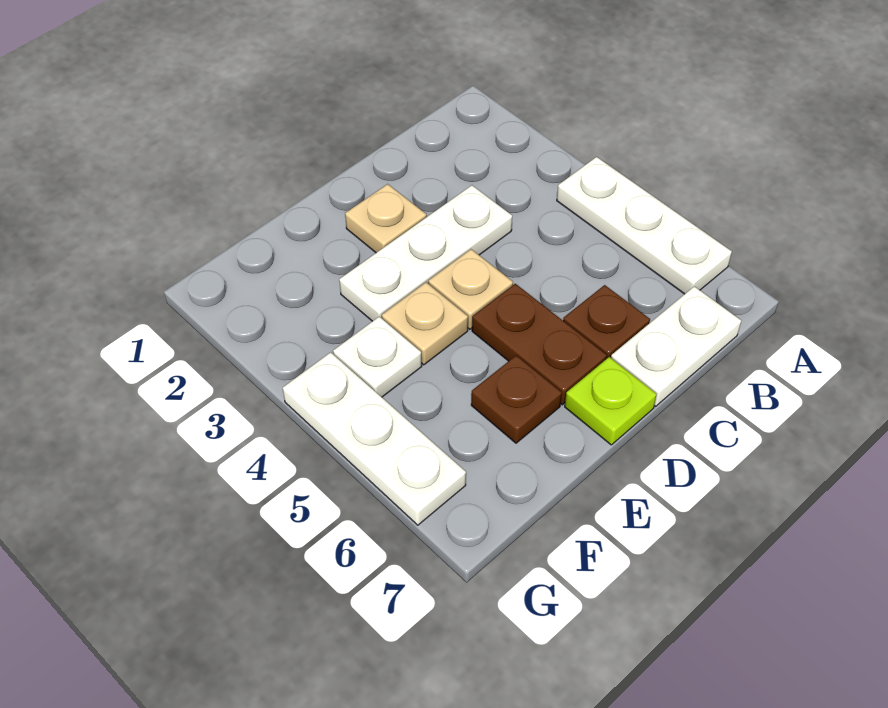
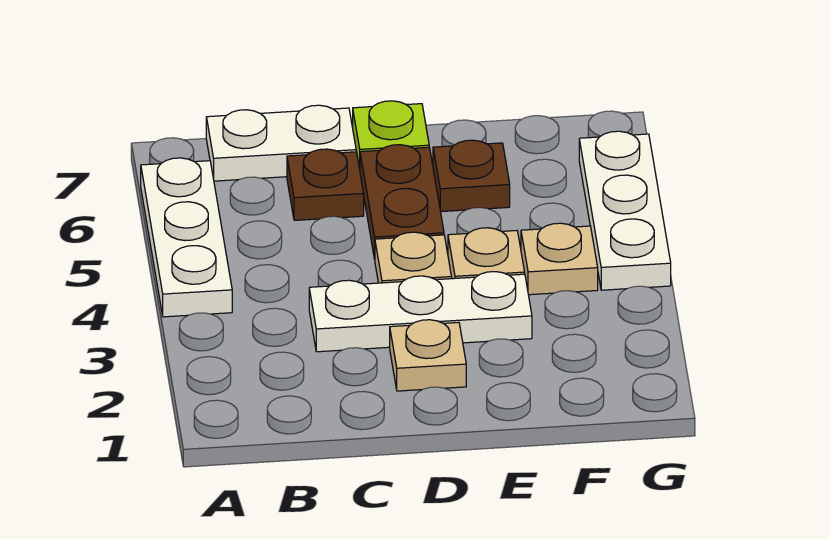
white 1x1 plate [333,317,422,397] -> tan 1x1 plate [521,223,598,295]

